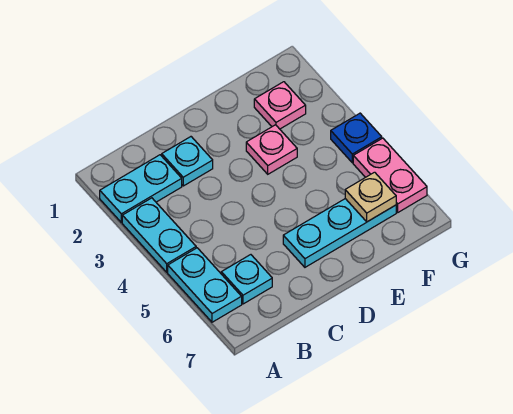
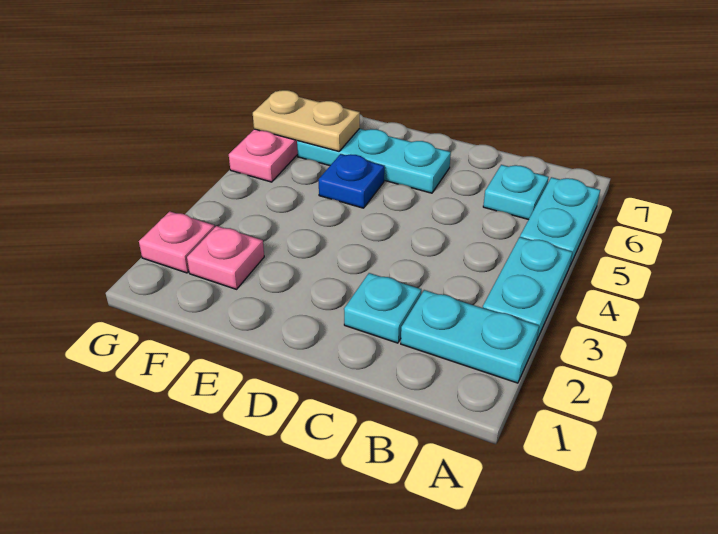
pink 1x1 plate [246,125,297,174] -> pink 1x1 plate moved to [139,211,214,273]
tan 1x1 plate [345,172,396,222] -> tan 1x2 plate [253,90,360,151]
blue 1x1 plate [331,113,382,163] -> blue 1x1 plate moved to [319,154,384,208]

